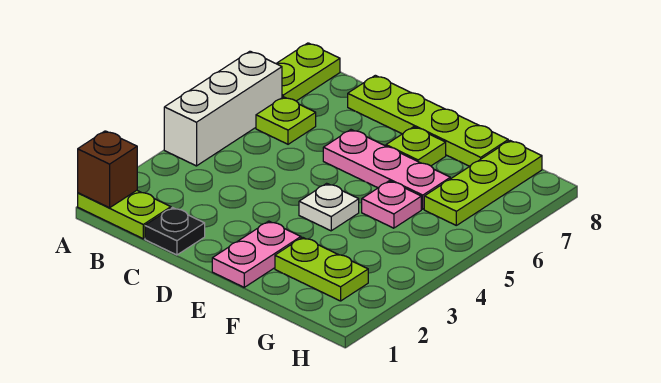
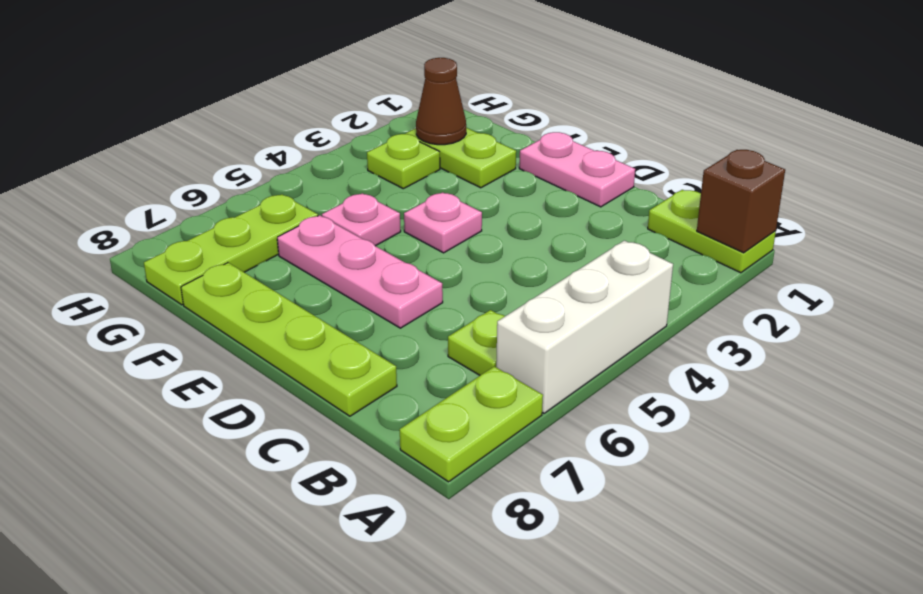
black 1x1 plate [145,208,205,255] -> none
pink 1x2 plate [212,221,301,287] -> pink 1x2 plate turned to [519,132,635,207]
white 1x1 plate [299,183,359,231] -> pink 1x1 plate [404,192,482,253]
lime 1x1 plate [386,127,446,166] -> lime 1x1 plate moved to [367,134,440,189]
none -> brown 1x1 cone [416,58,466,145]

